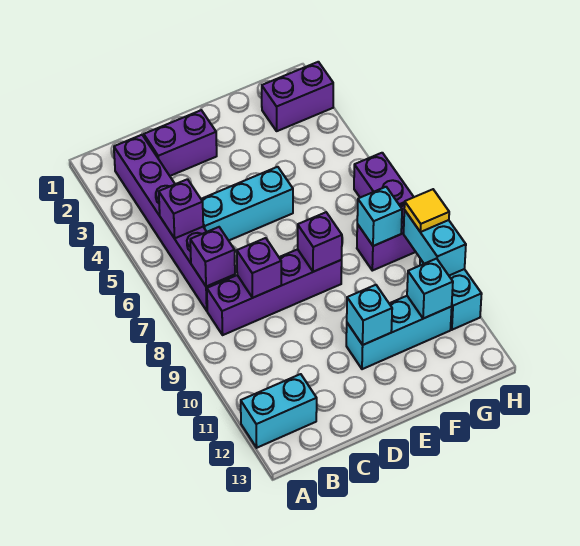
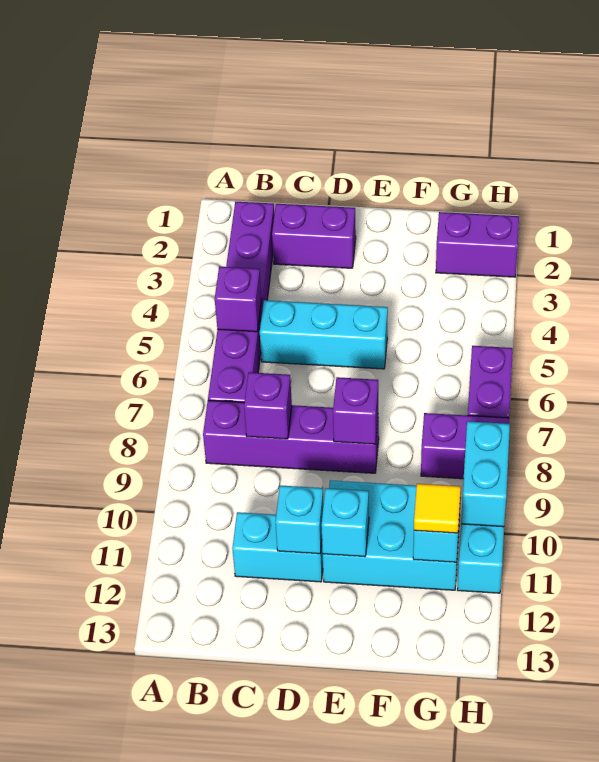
cyan 1x2 brick [241,374,317,448] -> cyan 1x2 brick moved to [232,512,323,582]
purple 1x1 brick [190,227,235,287] -> none
cyan 1x3 brick [346,296,452,369] -> cyan 2x3 brick [323,480,461,590]
cyan 1x1 brick [357,187,402,246] -> cyan 1x1 brick moved to [275,485,324,554]
yellow 1x1 tile [404,189,449,232] -> yellow 1x1 tile moved to [414,484,461,533]

